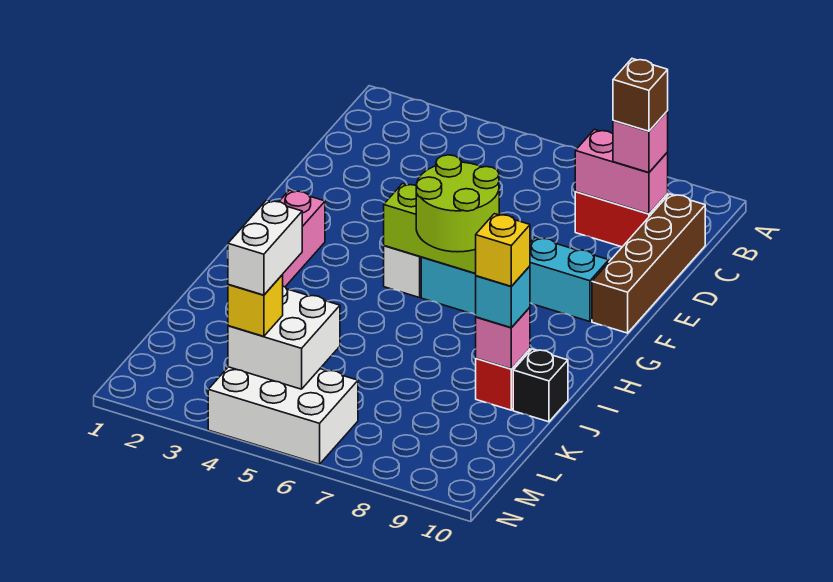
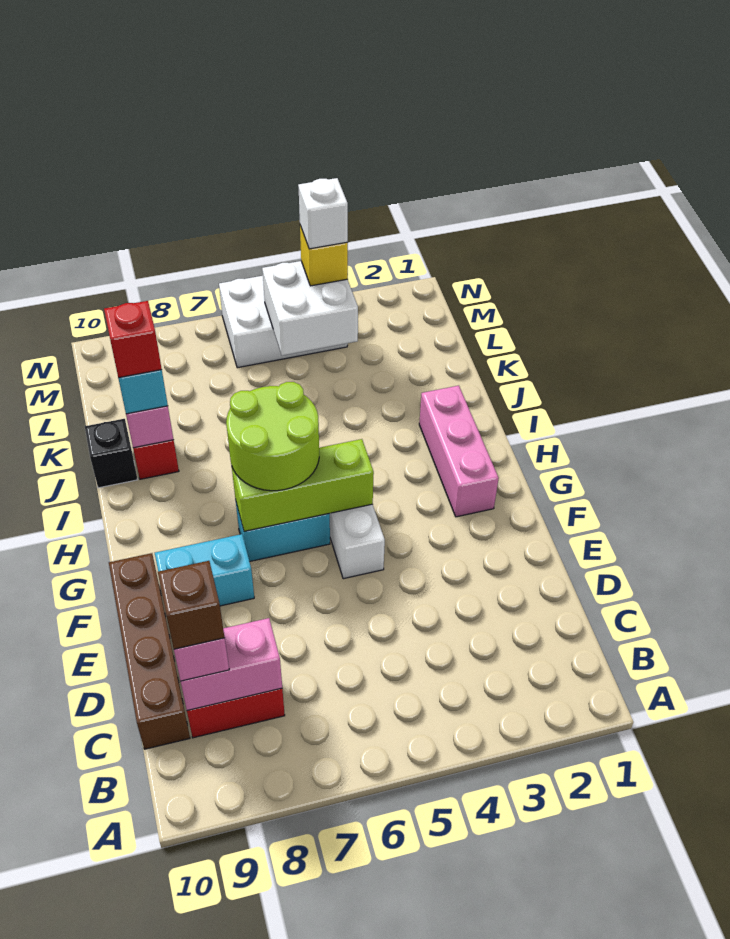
yellow 1x1 brick [476,214,530,286] -> red 1x1 brick [104,301,162,378]
white 1x2 brick [228,200,302,295] -> white 1x1 brick [298,178,348,249]

